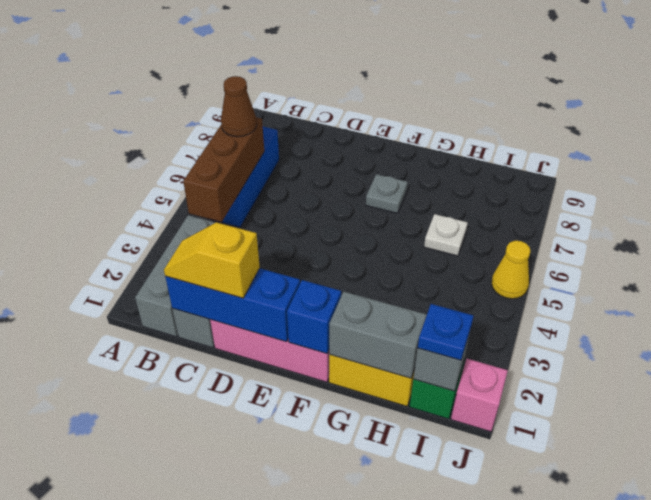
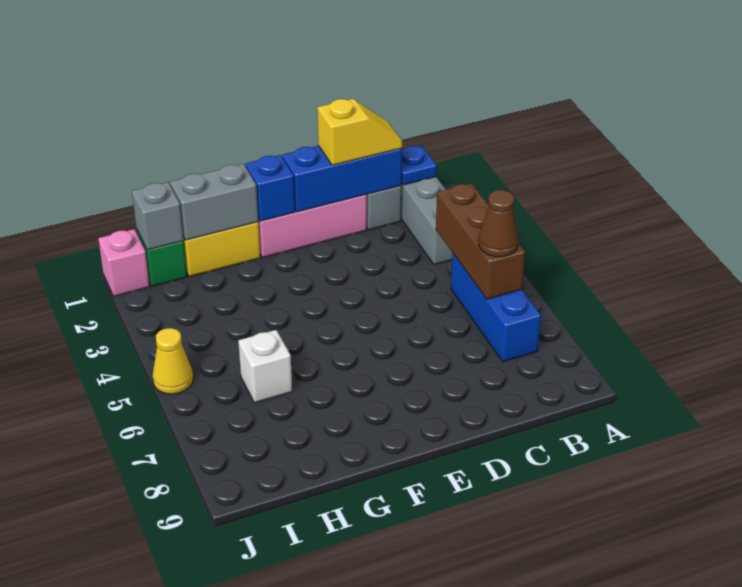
grey 1x1 plate [366,174,408,213] -> none
white 1x1 plate [424,214,468,256] -> white 1x1 brick [238,330,292,403]
blue 1x1 plate [418,304,473,360] -> blue 1x1 plate moved to [402,146,437,185]

